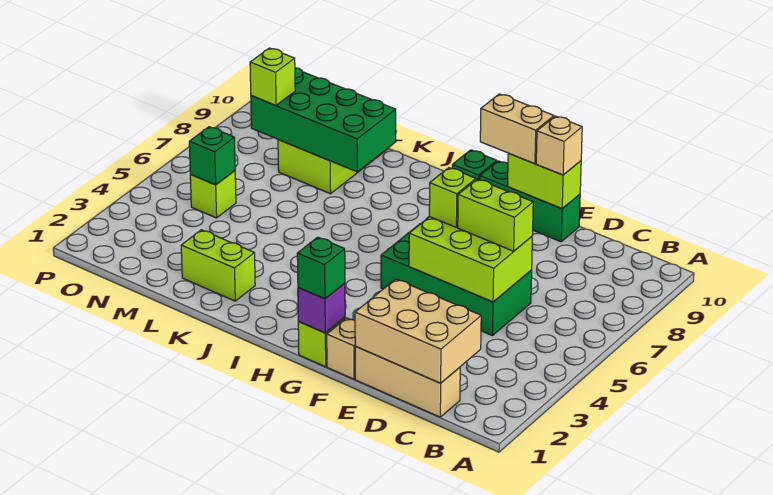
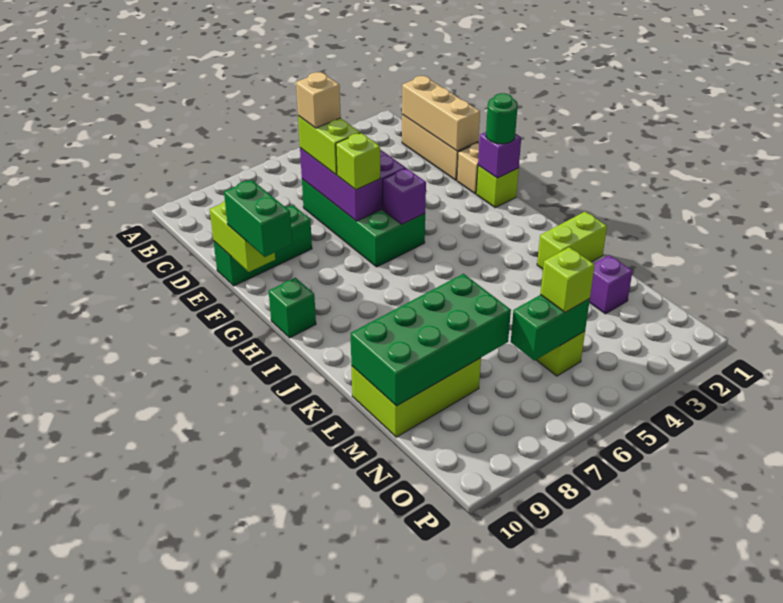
tan 2x3 brick [355,279,481,383] -> tan 1x3 brick [402,76,480,151]
lime 2x3 brick [409,217,532,302] -> purple 2x3 brick [300,148,406,221]
green 1x3 brick [480,161,580,242] -> green 1x3 brick turned to [214,205,312,286]
tan 1x1 brick [536,116,582,175] -> tan 1x1 brick moved to [296,72,341,128]
tan 1x2 brick [480,94,554,164] -> green 1x2 brick [224,180,292,257]
green 1x1 brick [297,237,345,299] -> green 1x1 round brick [486,93,518,144]
none -> purple 1x1 brick [383,168,426,224]
lime 1x2 brick [181,230,255,301] -> lime 1x2 brick turned to [537,212,607,269]
green 2x4 brick [251,68,396,172] -> green 2x4 brick turned to [351,274,511,406]
none -> purple 1x1 brick [589,255,633,314]
green 1x1 brick [189,127,235,185] -> green 1x2 brick [511,295,590,361]
lime 1x1 brick [250,48,295,105] -> lime 1x1 brick moved to [540,247,595,312]

